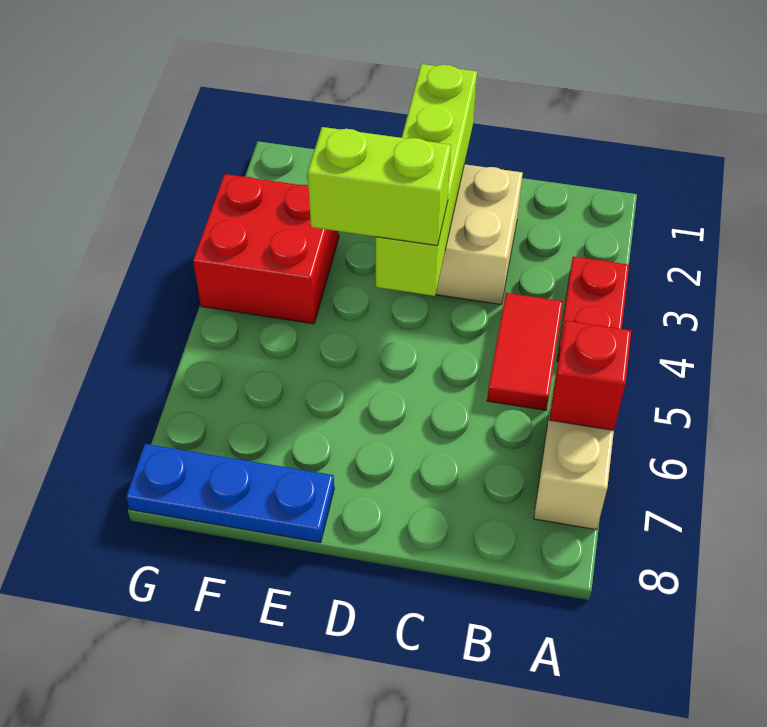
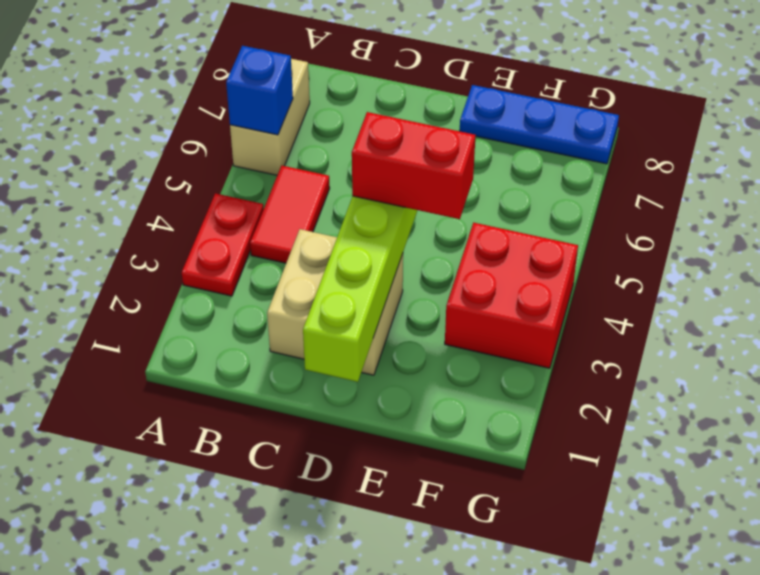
red 1x1 brick [549,321,631,430] -> blue 1x1 brick [226,46,293,135]
lime 1x2 brick [308,127,451,246] -> red 1x2 brick [352,112,476,219]

